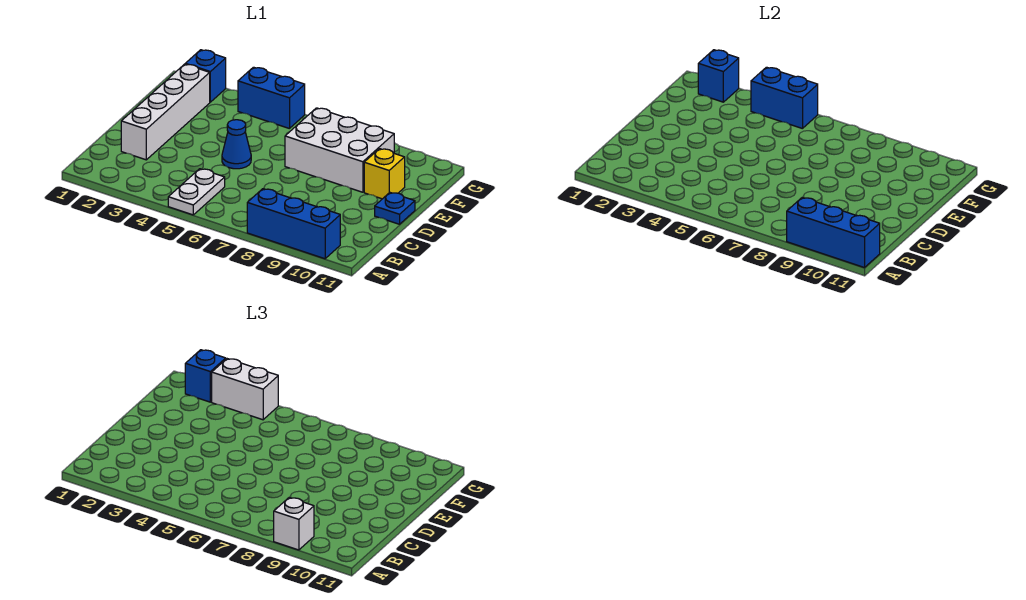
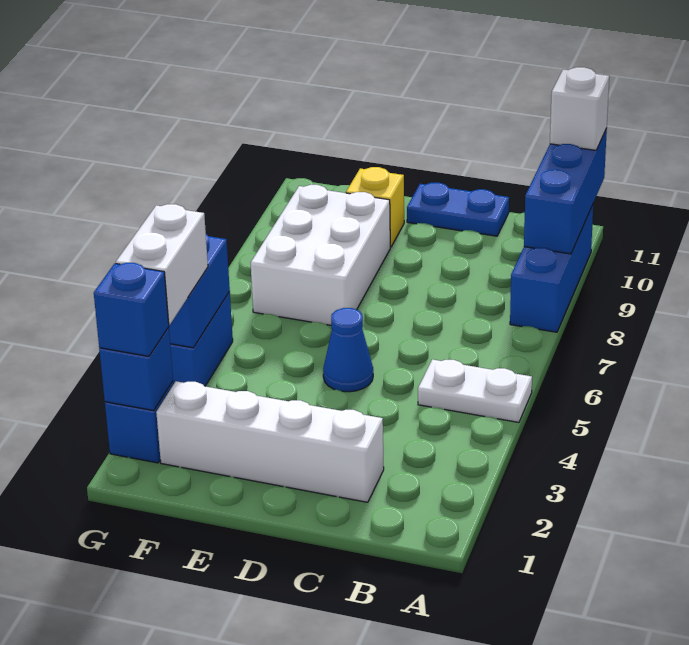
white 1x1 brick [274,498,314,550] -> white 1x1 brick moved to [550,67,609,150]
blue 1x1 plate [375,193,415,224] -> blue 1x2 plate [407,183,509,236]

